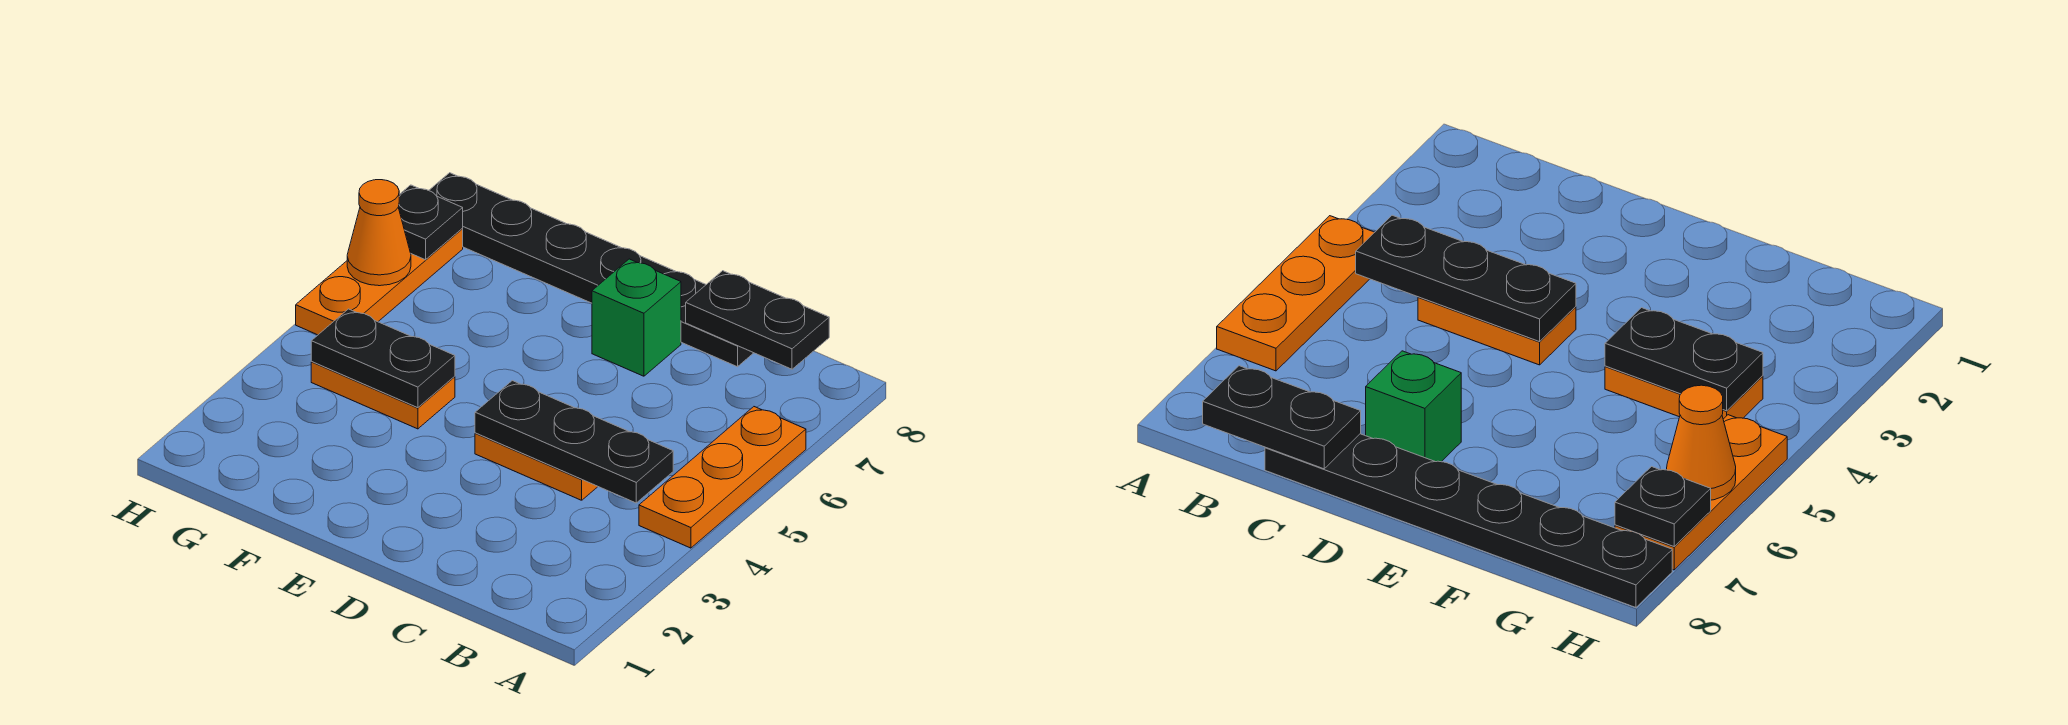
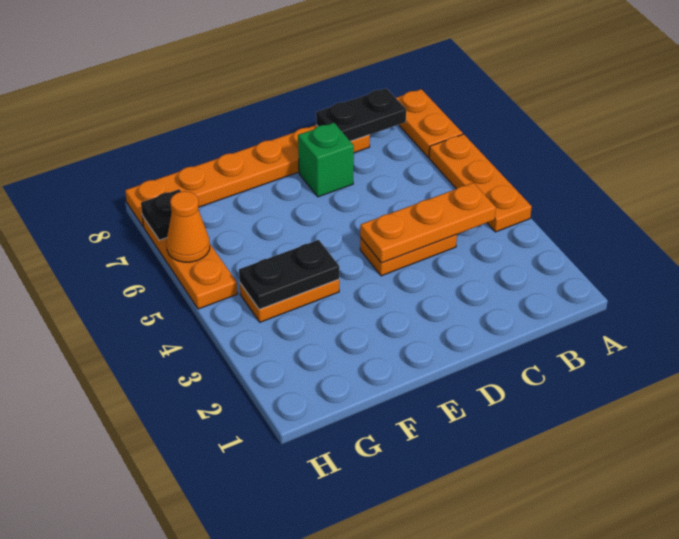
none -> orange 1x2 plate [396,89,463,157]
black 1x3 plate [475,381,673,503] -> orange 1x3 plate [360,183,496,263]
black 1x6 plate [429,173,753,367] -> orange 1x6 plate [125,125,370,227]

